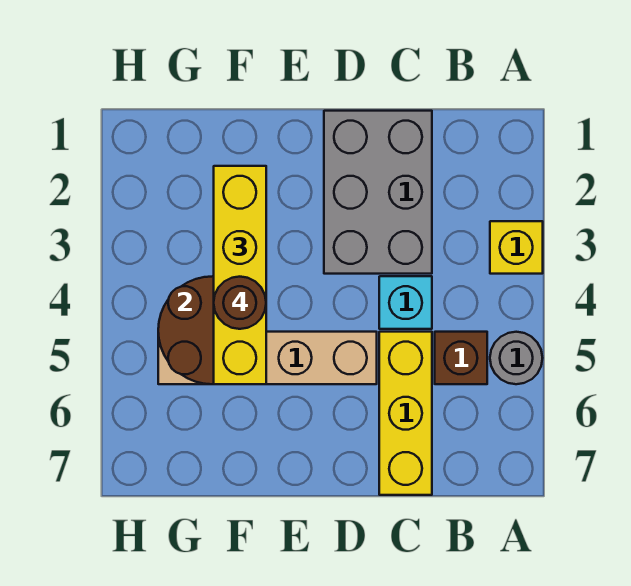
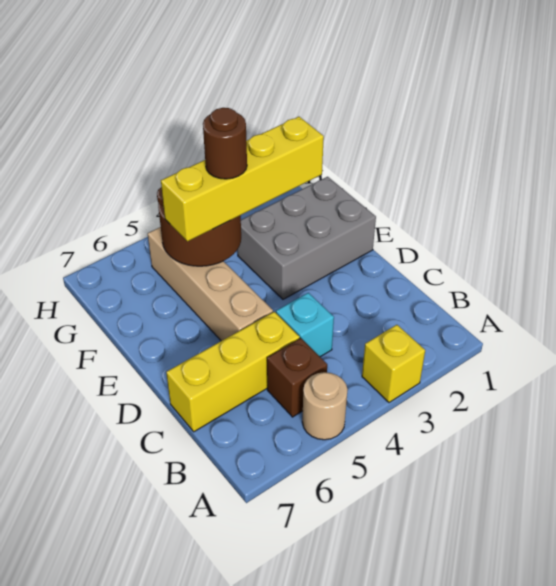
grey 1x1 round brick [490,332,542,384] -> tan 1x1 round brick [302,372,348,440]
grey 2x3 brick [324,111,432,274] -> grey 2x3 brick moved to [237,177,376,299]

